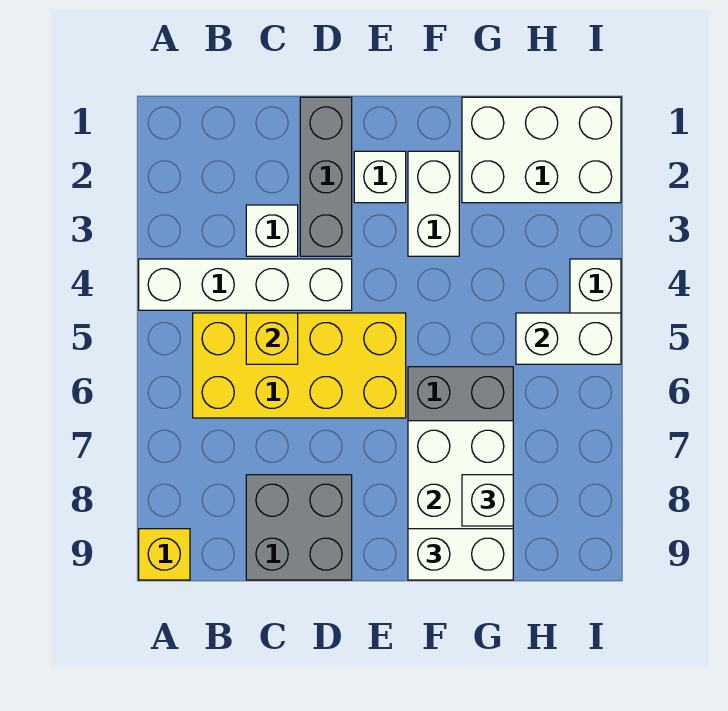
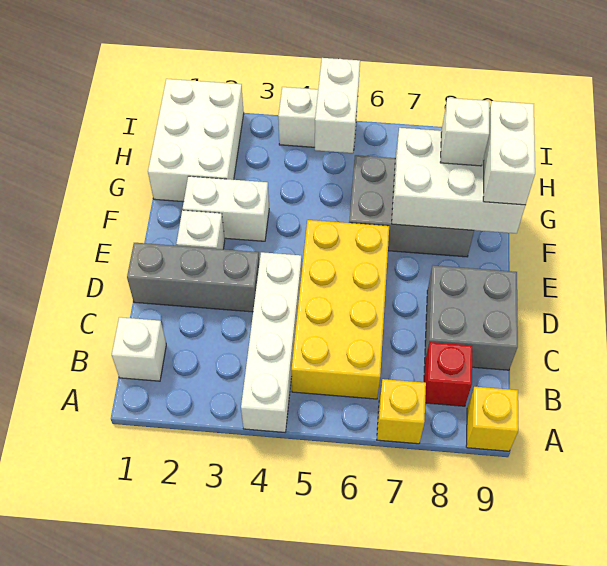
none -> red 1x1 brick [424,342,472,406]
white 1x1 brick [246,205,298,256] -> white 1x1 brick moved to [112,317,166,381]
yellow 1x1 brick [246,313,298,364] -> yellow 1x1 brick moved to [377,379,426,444]

